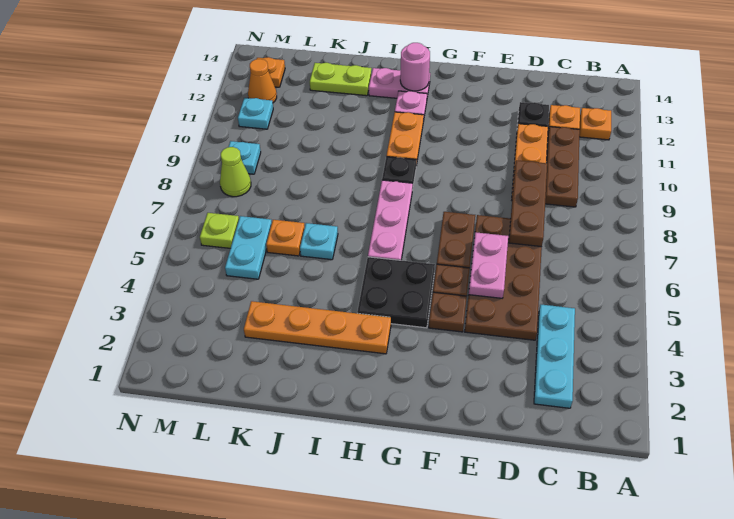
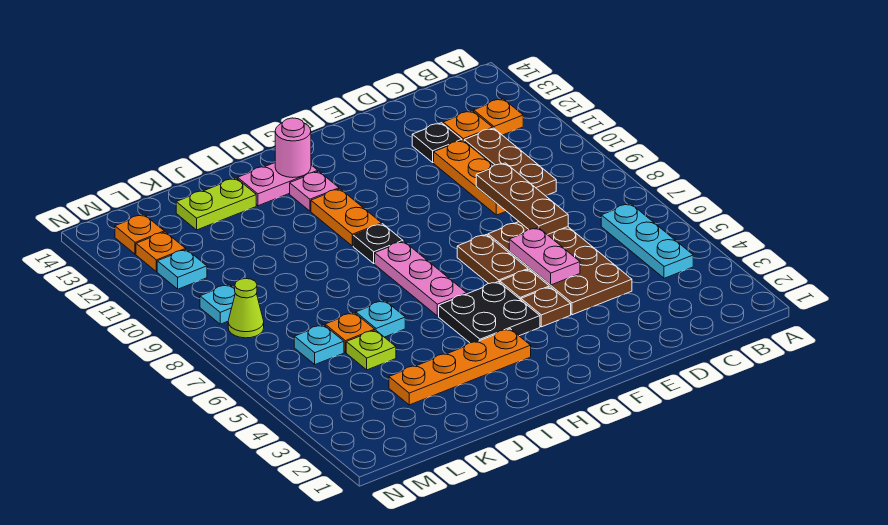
cyan 1x3 plate [534,305,575,408] -> cyan 1x3 plate moved to [601,204,693,278]
cyan 1x2 plate [225,216,272,279] -> cyan 1x1 plate [294,325,344,364]
lime 1x1 plate [200,213,239,248] -> lime 1x1 plate moved to [346,330,396,370]
orange 1x1 cone [248,59,277,103] -> orange 1x1 plate [136,232,186,272]

